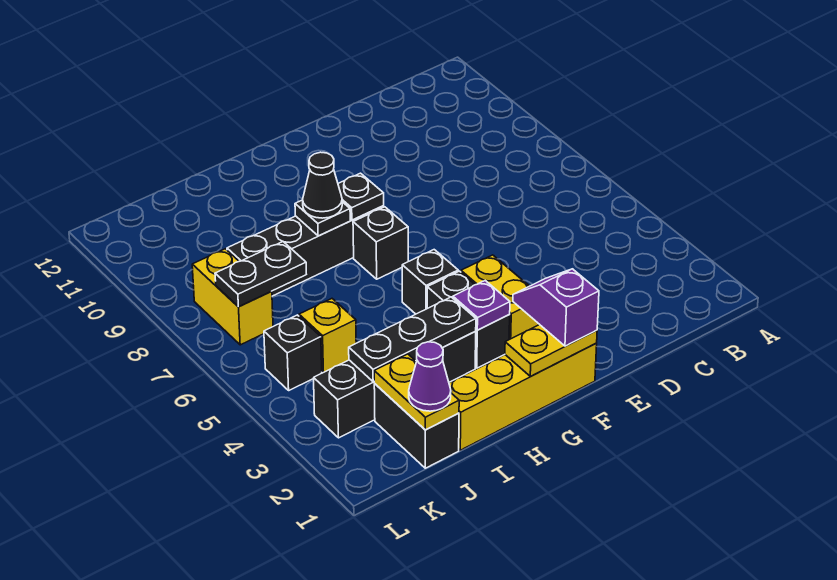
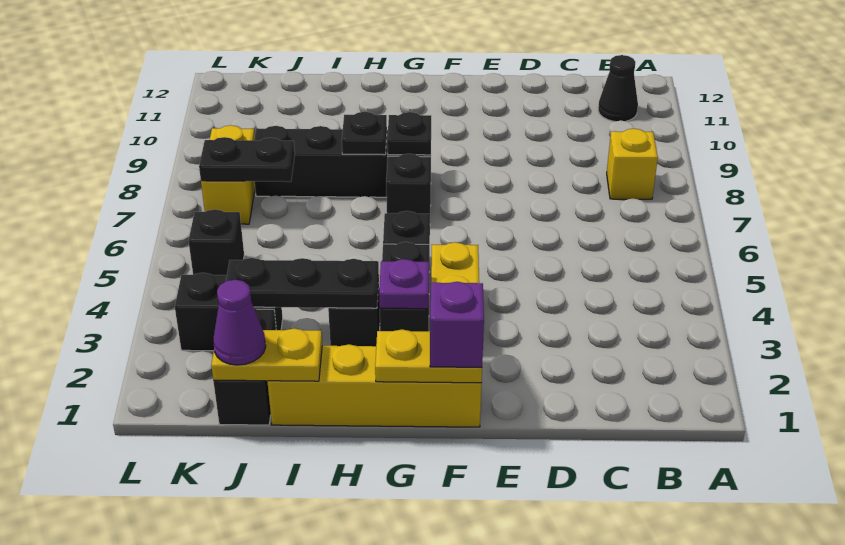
black 1x1 cone [303,152,342,218] -> black 1x1 cone moved to [598,55,638,121]
yellow 1x2 plate [374,354,459,430] -> yellow 1x2 plate turned to [211,328,322,381]
yellow 1x1 brick [299,299,356,373] -> yellow 1x1 brick moved to [607,129,658,199]

